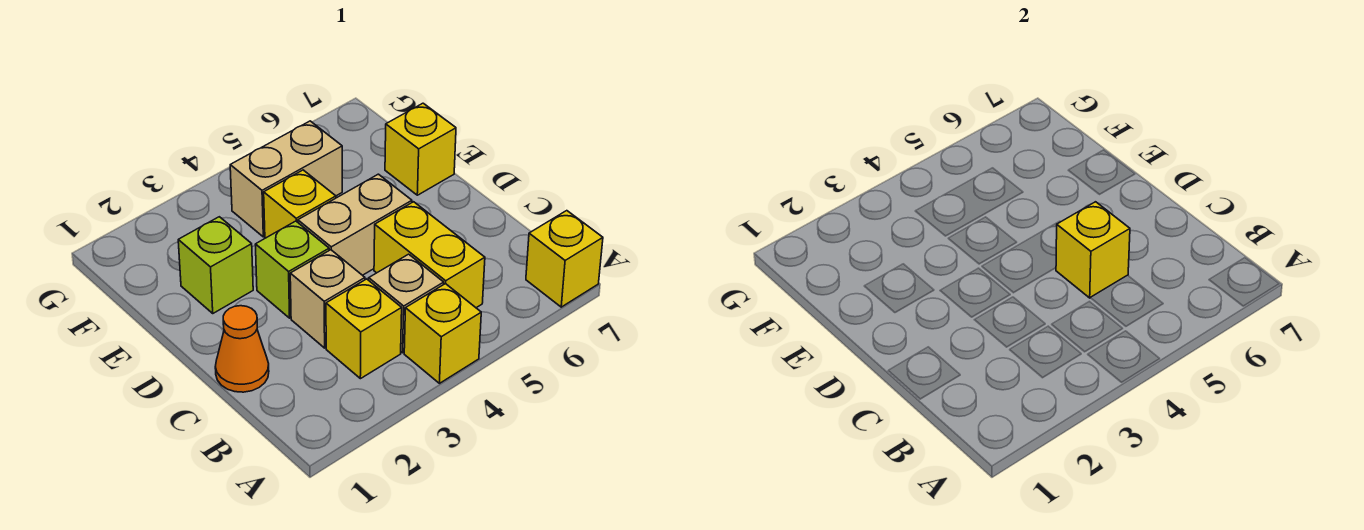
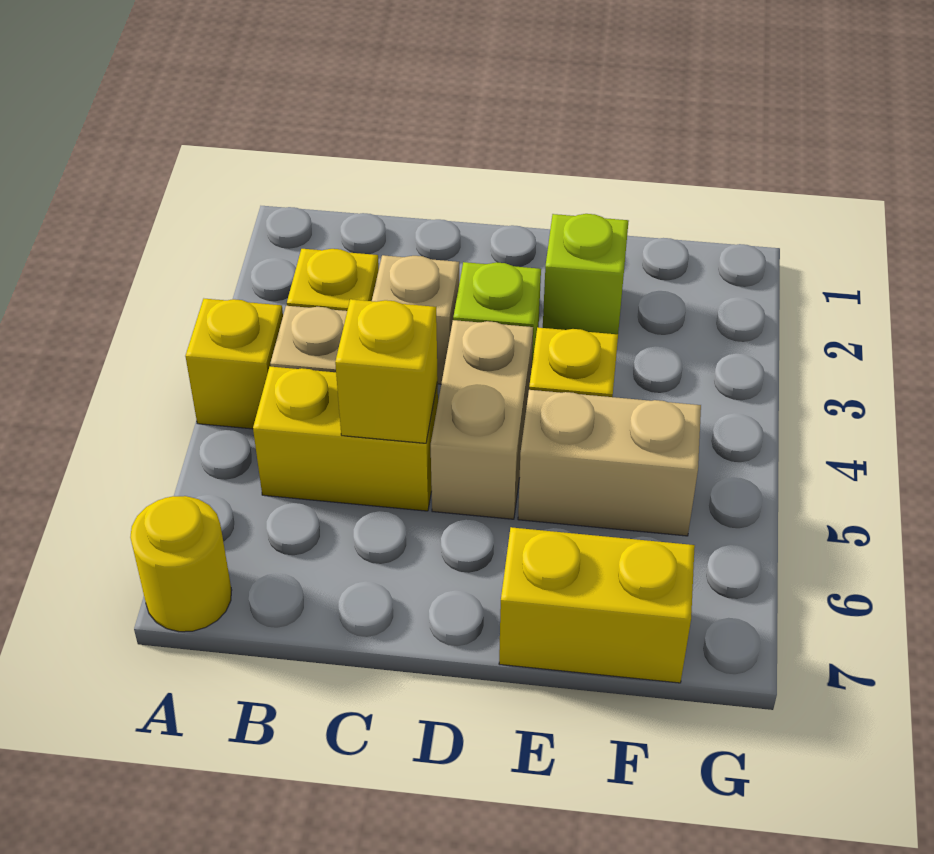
yellow 1x1 brick [526,211,603,307] -> yellow 1x1 round brick [130,496,232,632]
orange 1x1 cone [215,306,269,392] -> none
yellow 1x1 brick [385,103,456,195] -> yellow 1x2 brick [499,527,695,683]
tan 1x2 brick [230,121,342,237] -> tan 1x2 brick turned to [518,390,701,536]

